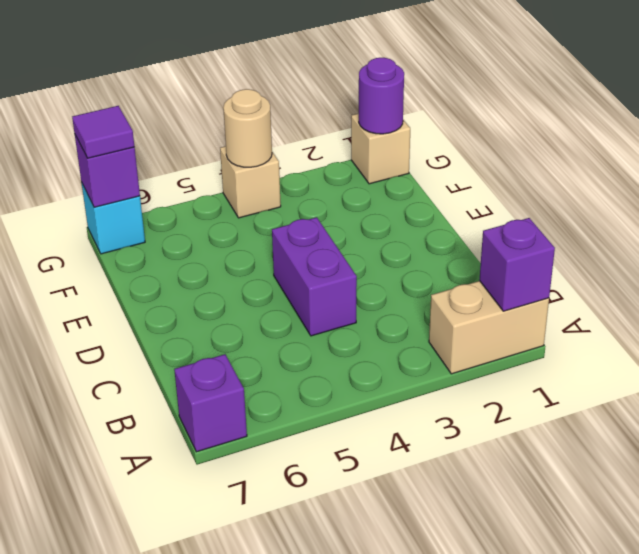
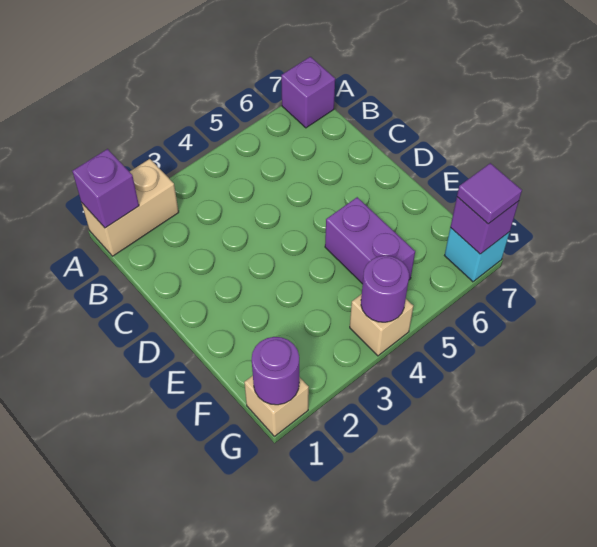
purple 1x2 brick [272,217,357,336] -> purple 1x2 brick moved to [325,197,415,284]
tan 1x1 round brick [223,89,272,167] -> purple 1x1 round brick [361,256,409,322]

